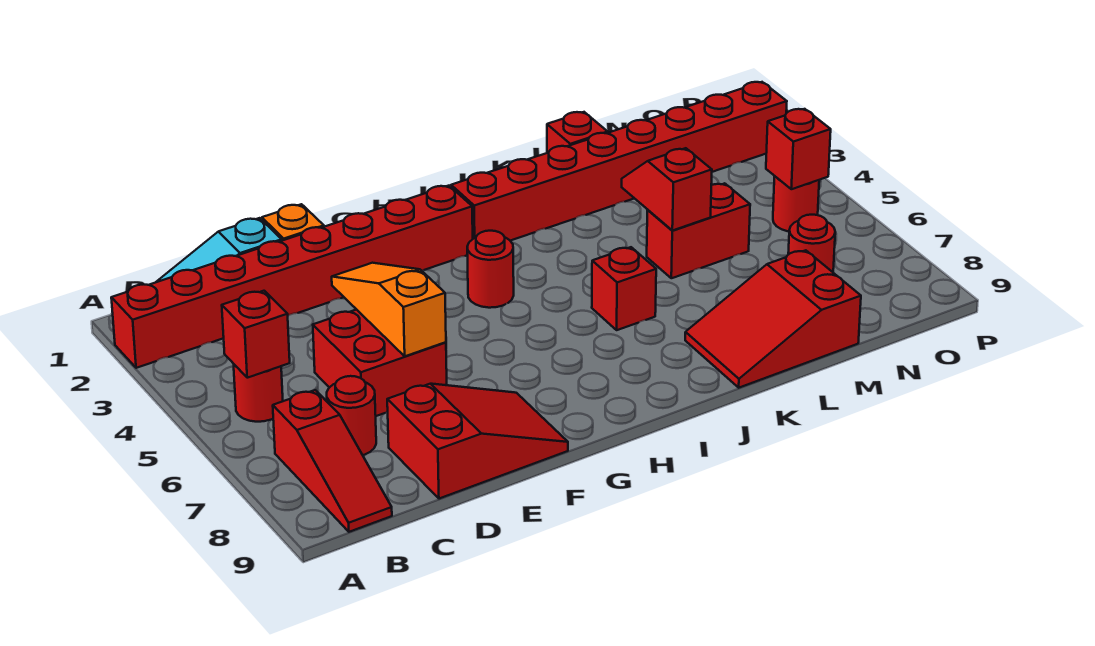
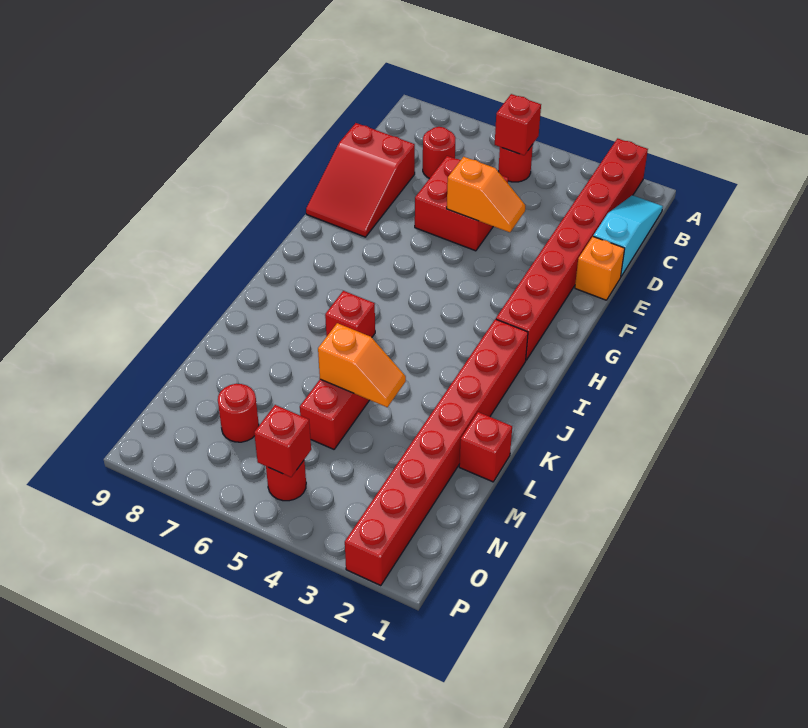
red 1x3 slope [273,390,392,532] -> none
orange 1x3 slope [332,263,446,356] -> orange 1x2 slope [447,157,525,232]
red 1x1 round brick [467,231,514,308] -> none
red 2x3 slope [685,250,861,388] -> none
red 1x2 slope [622,148,712,231] -> orange 1x2 slope [318,323,406,407]

